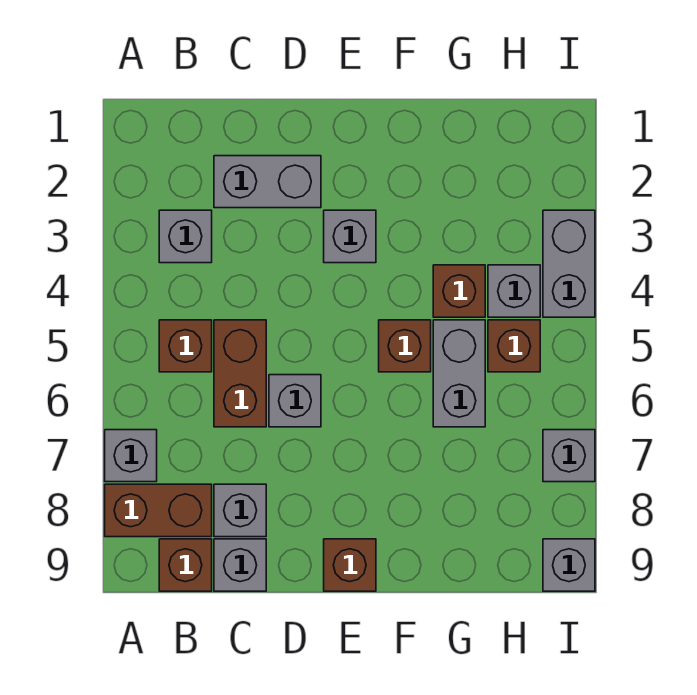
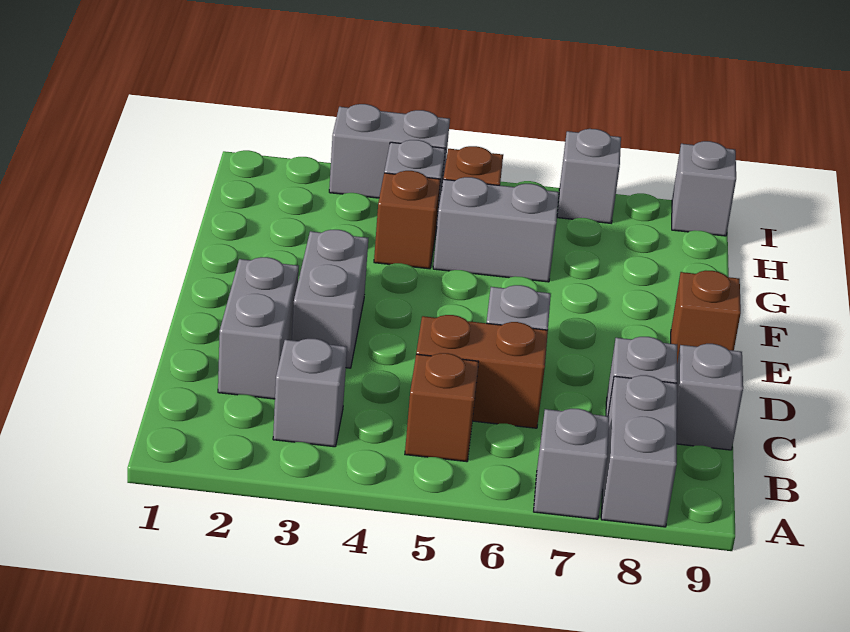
brown 1x2 brick [105,484,212,537] -> grey 1x2 brick [601,375,677,527]
brown 1x1 brick [159,539,212,591] -> none
grey 1x1 brick [324,210,376,263] -> grey 1x2 brick [292,230,368,368]
brown 1x1 brick [379,320,431,372] -> none

